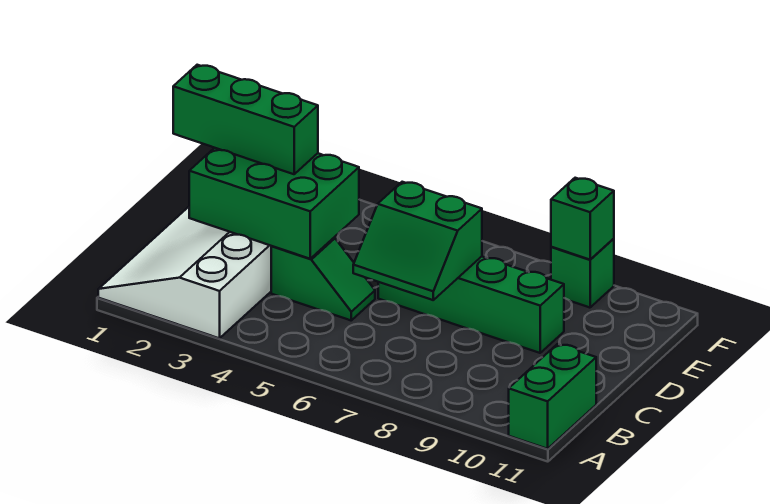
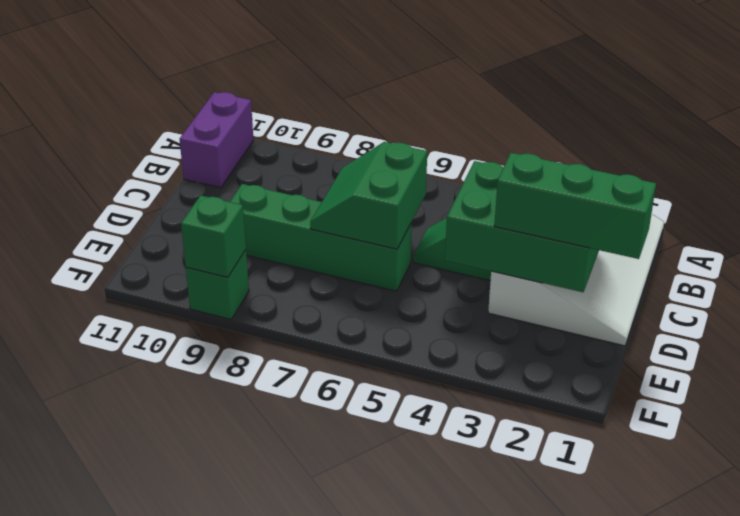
green 1x2 brick [509,344,596,449] -> purple 1x2 brick [180,92,254,188]
green 2x2 slope [353,182,482,300] -> green 2x2 slope turned to [310,142,427,249]

